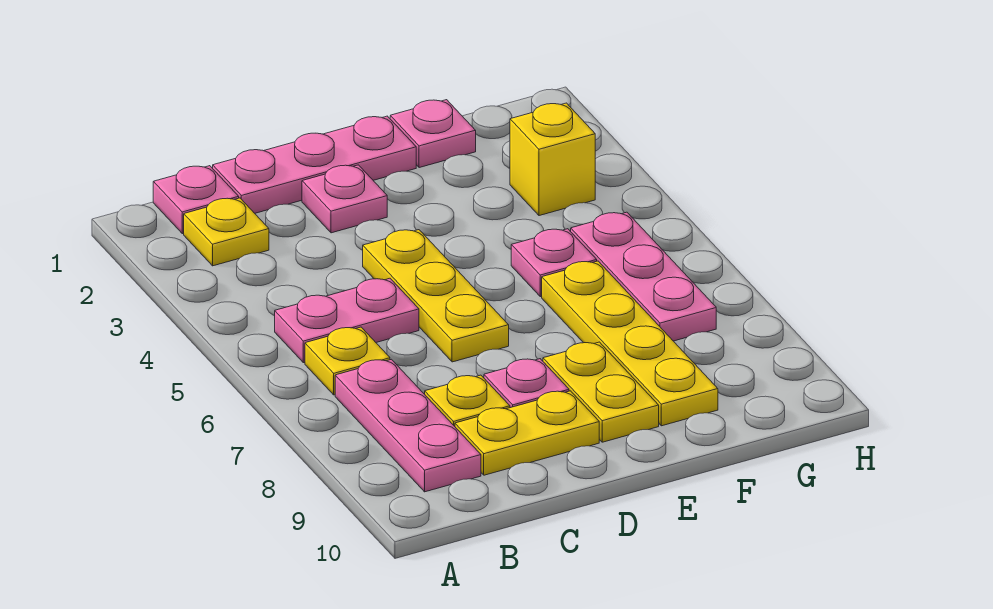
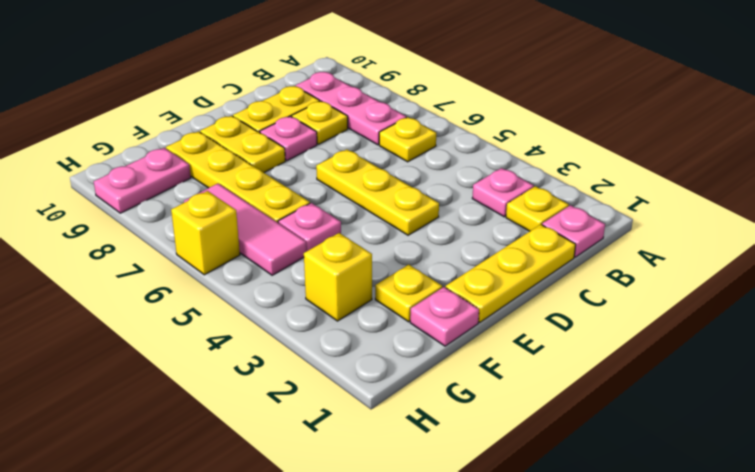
pink 1x2 plate [275,278,419,363] -> pink 1x2 plate moved to [94,148,191,213]
pink 1x3 plate [213,116,416,213] -> yellow 1x3 plate [445,224,576,323]
pink 1x1 plate [302,165,387,233] -> pink 1x1 plate moved to [472,168,534,217]
none -> yellow 1x1 plate [375,265,442,322]
pink 1x3 plate [571,212,716,341] -> pink 1x3 tile [184,184,306,275]
none -> yellow 1x1 brick [171,191,240,275]

